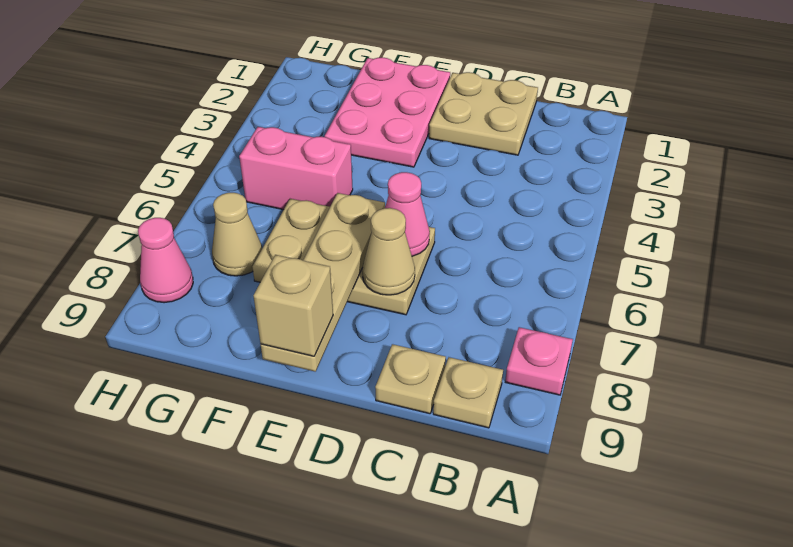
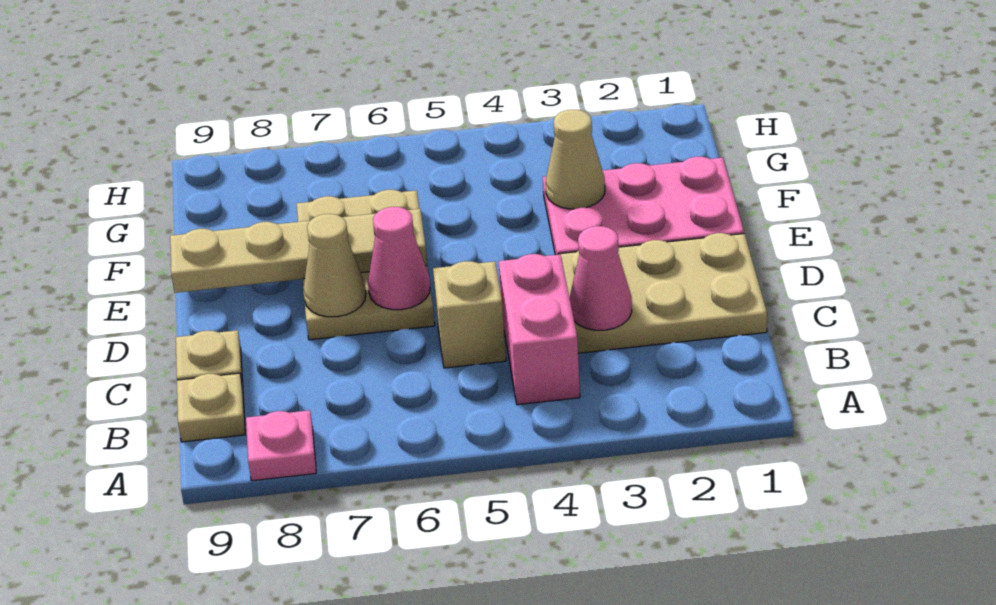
tan 2x2 plate [429,72,538,155] -> tan 2x3 plate [558,233,767,353]
tan 1x1 brick [253,255,333,356] -> tan 1x1 brick moved to [433,261,506,368]
pink 1x2 brick [239,127,353,210] -> pink 1x2 brick moved to [499,254,580,405]
tan 1x1 cone [212,193,262,276] -> tan 1x1 cone moved to [546,110,605,209]
pink 1x1 cone [138,218,193,303] -> pink 1x1 cone moved to [570,226,632,330]

